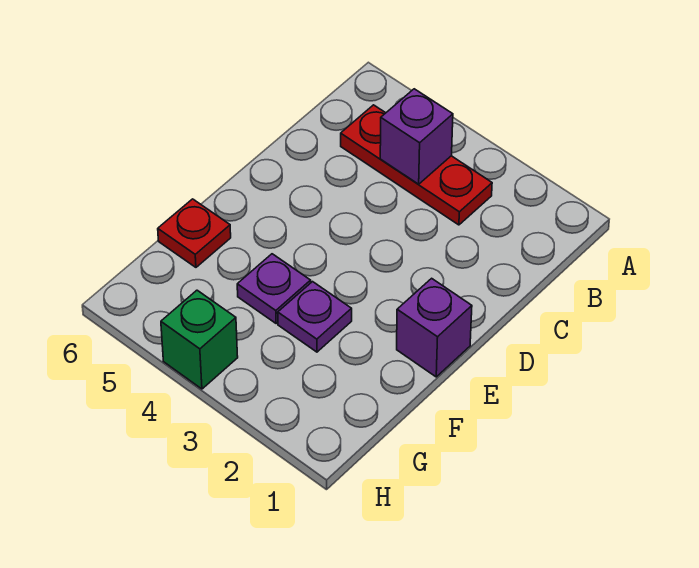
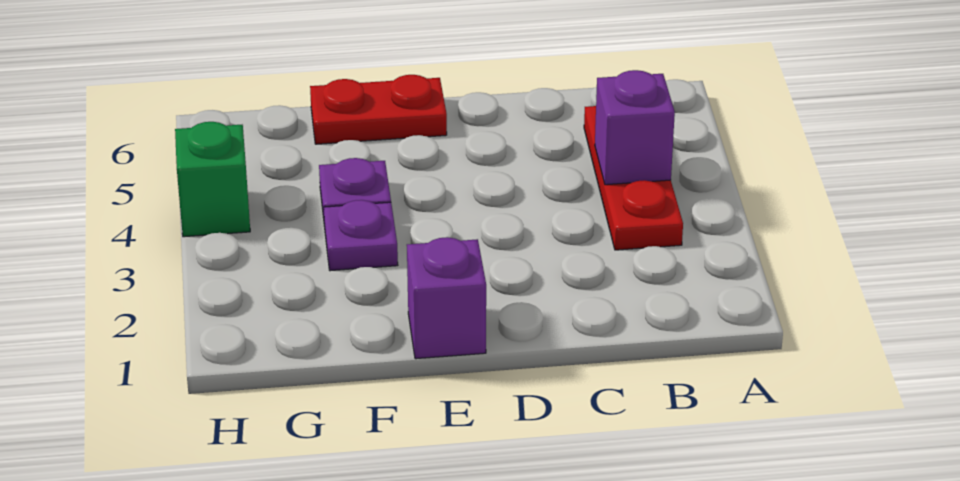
red 1x1 plate [158,199,231,267] -> red 1x2 plate [310,75,447,144]

